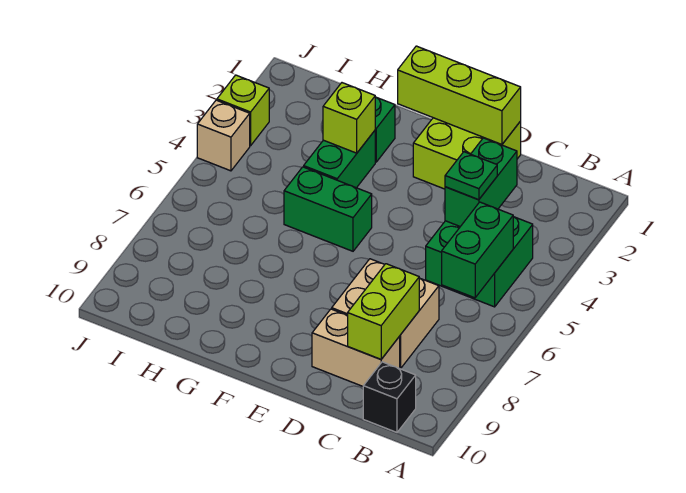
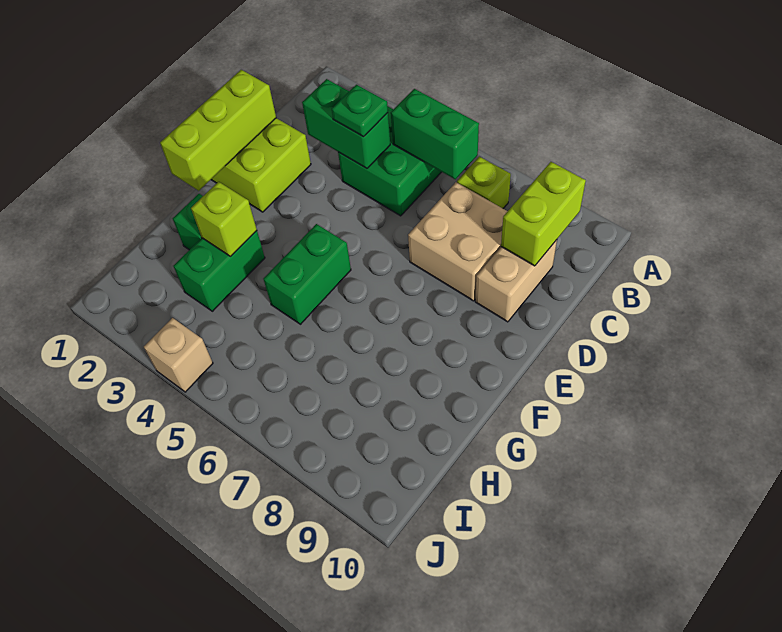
black 1x1 brick [363,362,416,432] -> none
lime 1x2 brick [348,264,419,359] -> lime 1x2 brick turned to [501,162,586,266]
green 1x2 brick [304,131,375,188] -> green 1x2 brick turned to [173,231,265,311]
lime 1x1 brick [217,75,269,146] -> lime 1x1 brick moved to [457,157,511,208]

